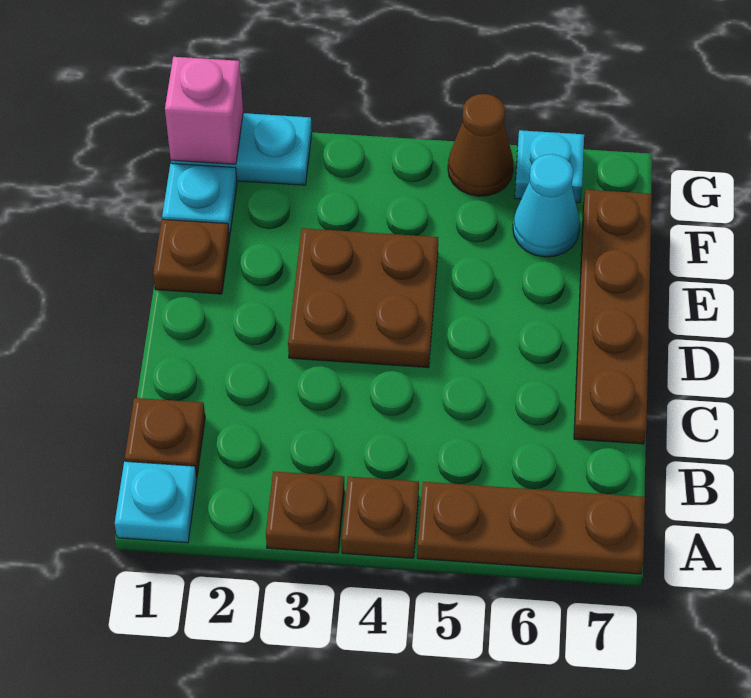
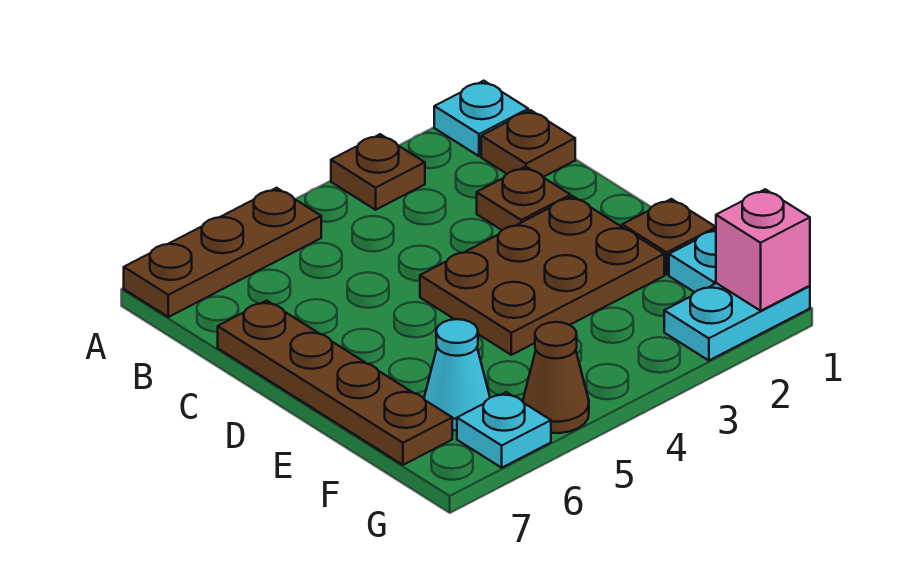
brown 1x1 plate [342,477,419,558] -> brown 1x1 plate moved to [477,167,570,230]
brown 2x2 plate [288,228,438,368] -> brown 2x3 plate [420,196,664,355]

